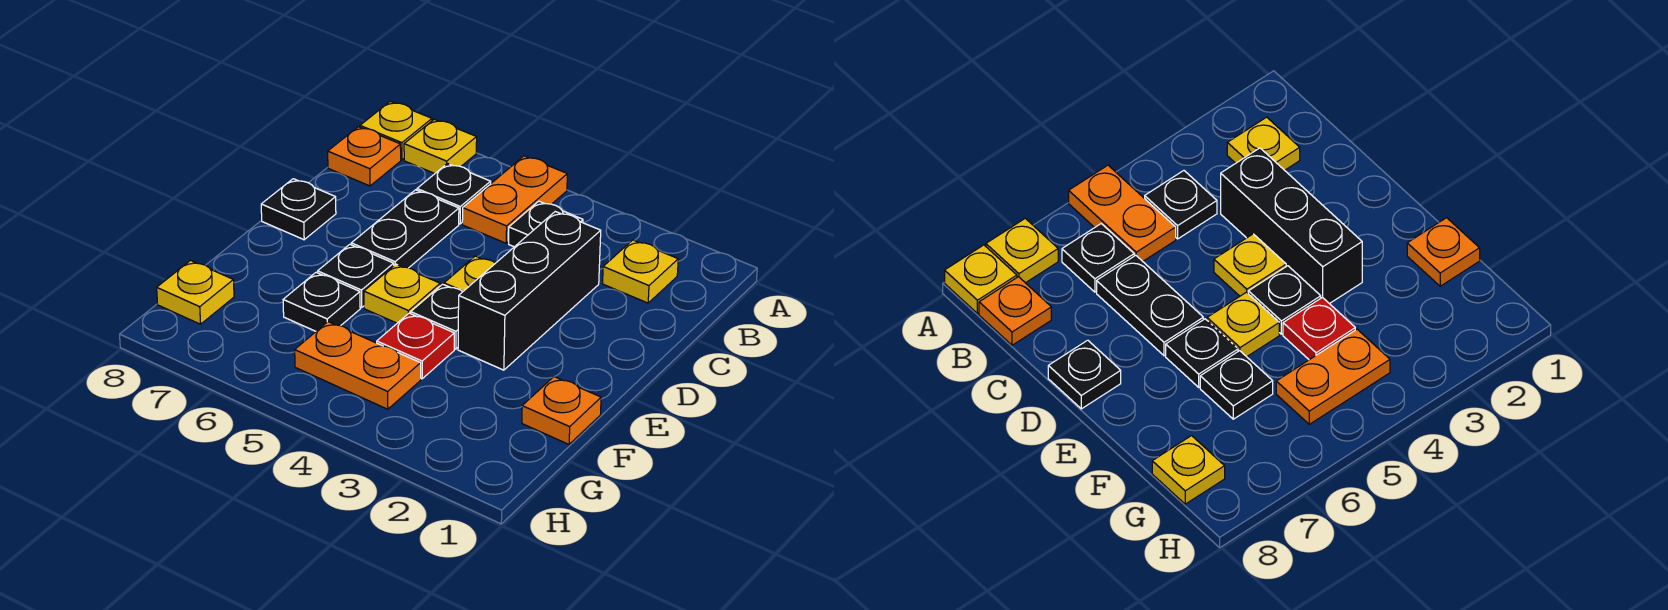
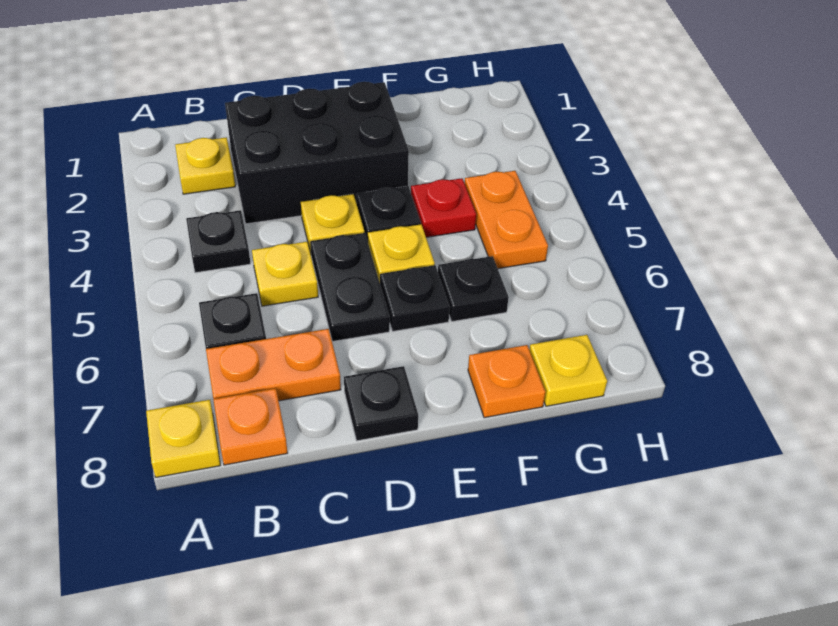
orange 1x2 plate [462,156,567,243] -> orange 1x2 plate moved to [206,329,341,401]
yellow 1x1 plate [404,119,477,173] -> yellow 1x1 plate moved to [252,242,318,306]
black 1x3 brick [458,212,601,370] -> black 2x3 brick [225,82,409,224]
black 1x2 plate [351,190,459,268] -> black 1x2 plate turned to [310,233,390,342]
orange 1x1 plate [522,377,601,444] -> orange 1x1 plate moved to [468,345,545,418]

